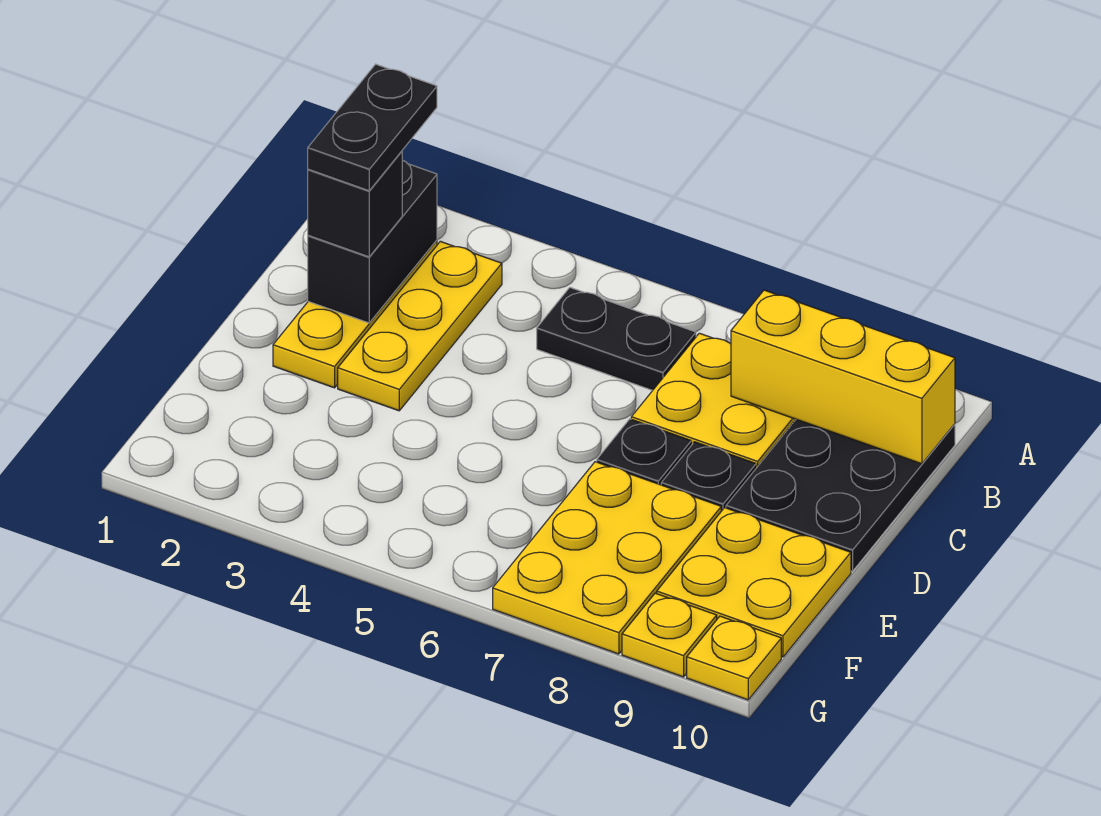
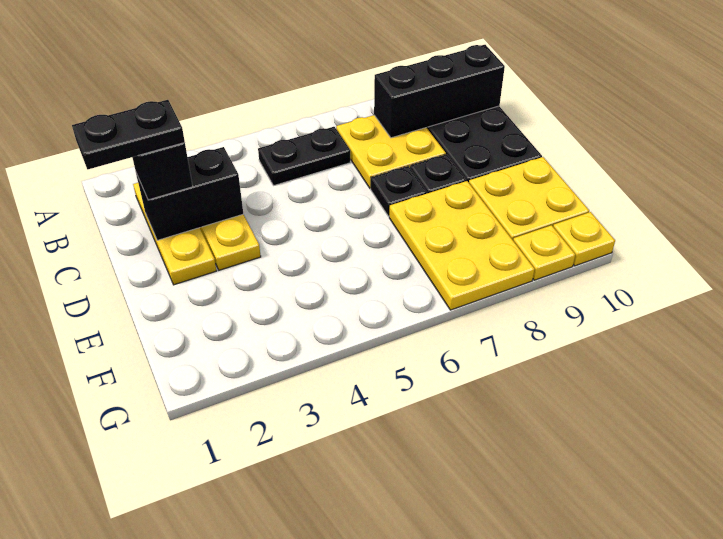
black 1x2 brick [308,160,437,323] -> black 1x2 brick turned to [136,147,243,240]
black 1x2 plate [308,64,437,191] -> black 1x2 plate turned to [72,100,185,169]
yellow 1x3 brick [731,290,955,464] -> black 1x3 brick [374,45,505,138]

